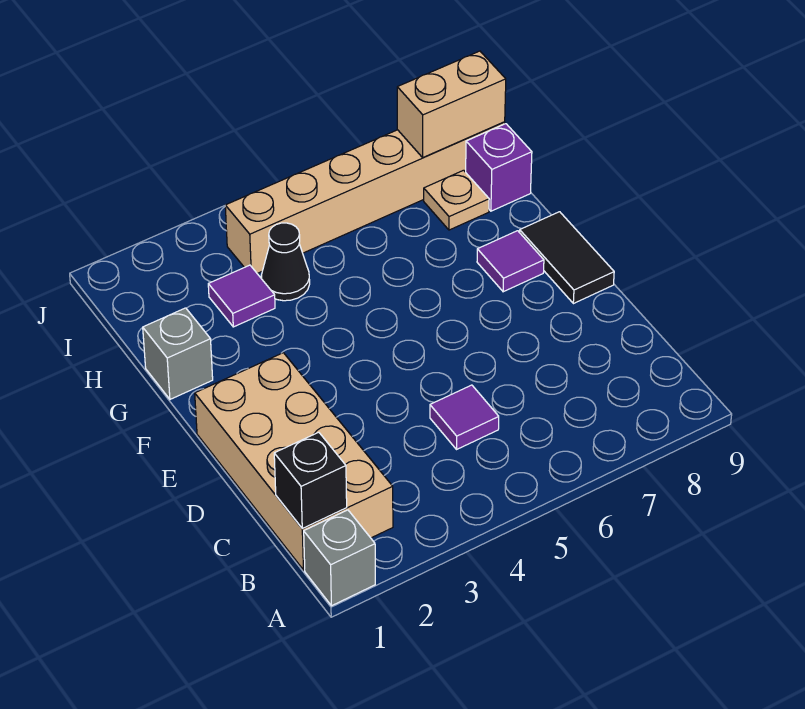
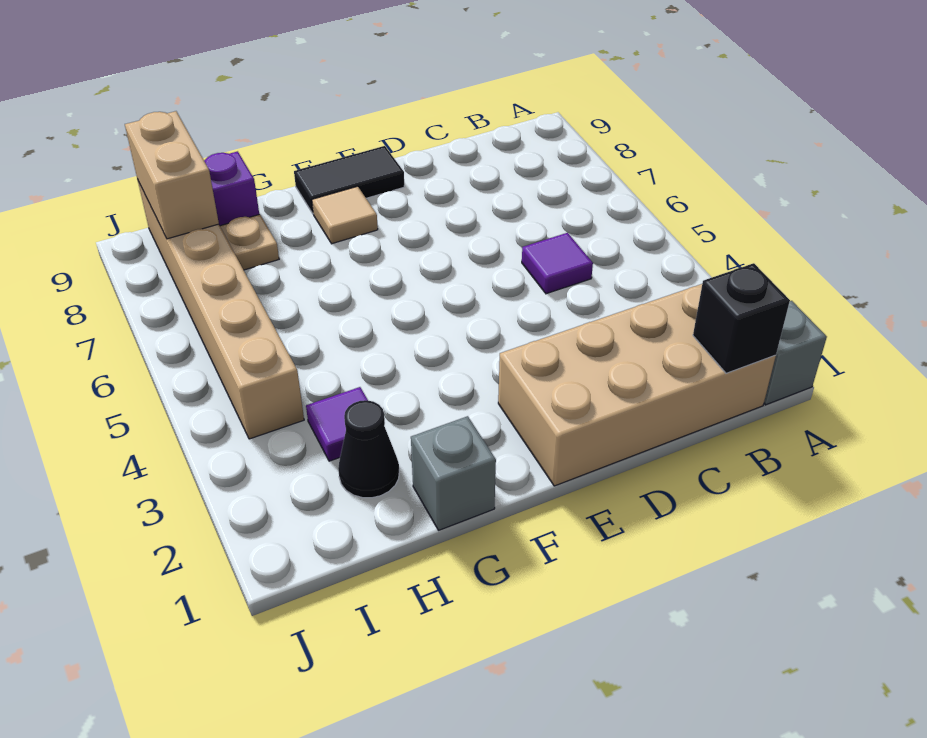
purple 1x1 tile [477,231,544,292] -> tan 1x1 tile [312,186,378,244]
black 1x1 cone [261,223,310,301] -> black 1x1 cone moved to [338,400,399,498]

